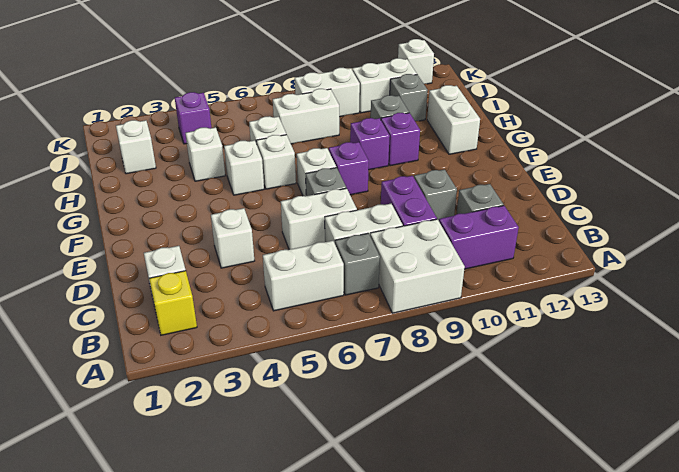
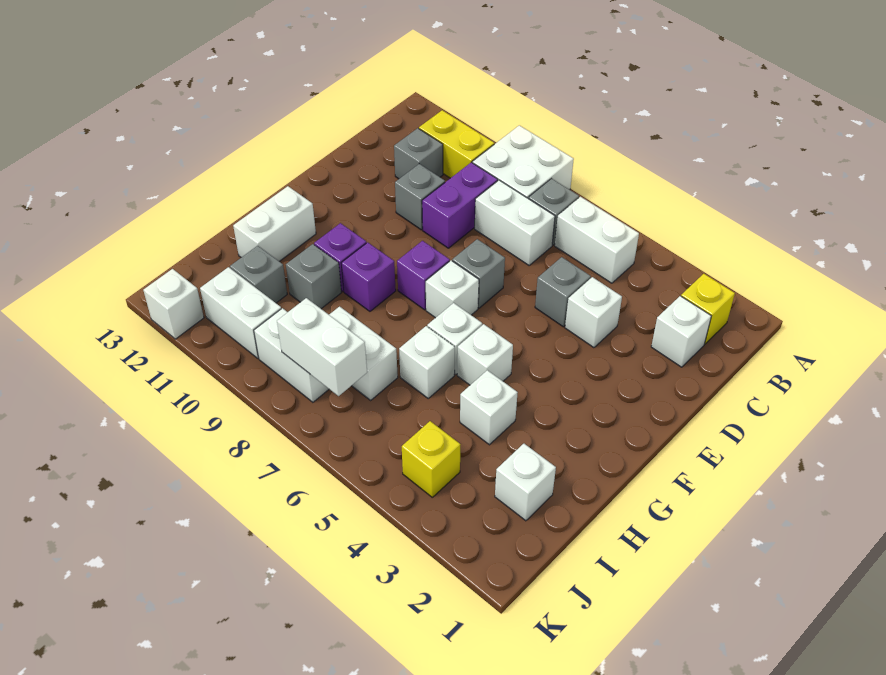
purple 1x2 brick [439,206,519,269] -> yellow 1x2 brick [419,110,494,178]
none -> grey 1x1 brick [535,257,591,327]
white 1x2 brick [281,188,357,249] -> white 1x2 brick moved to [277,298,367,396]
purple 1x1 brick [175,92,211,144] -> yellow 1x1 brick [402,421,461,497]

